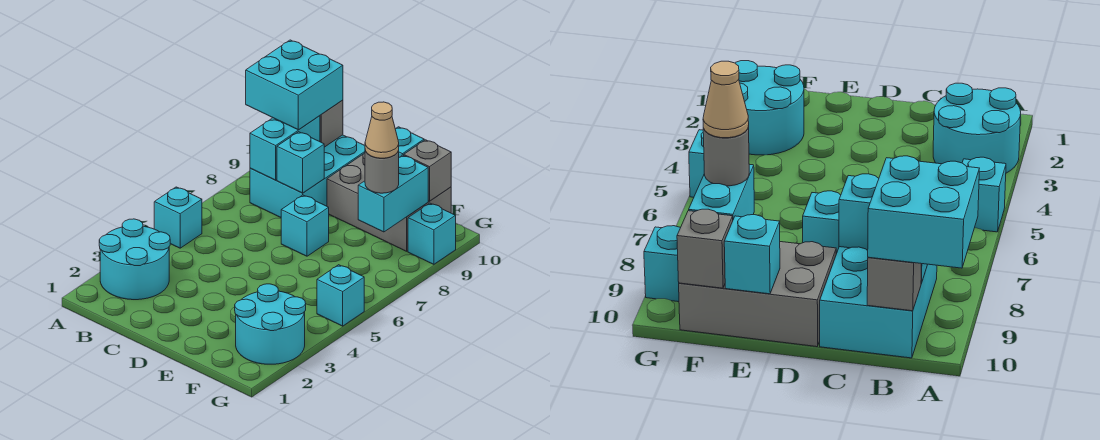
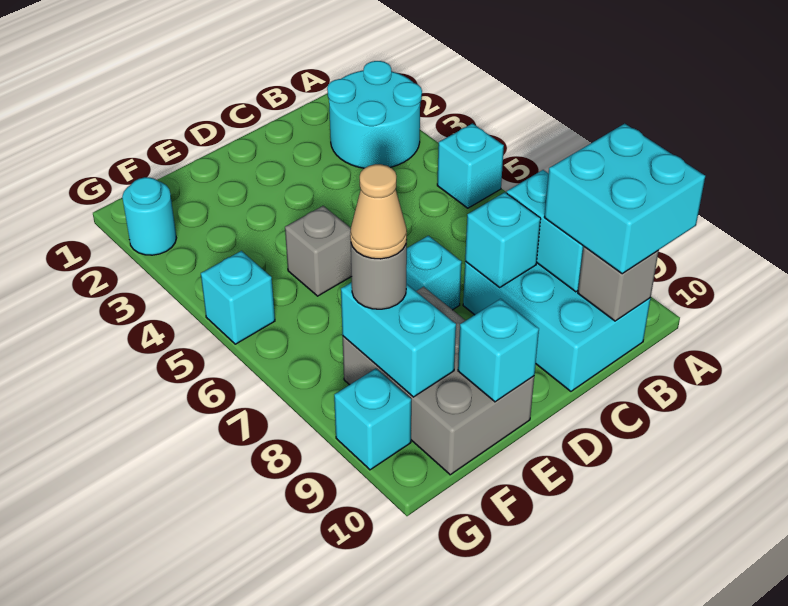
grey 2x3 brick [327,153,451,251] -> grey 2x3 brick turned to [343,287,534,475]
cyan 2x2 round brick [235,284,306,364] -> cyan 1x1 round brick [122,177,176,255]
grey 1x1 brick [404,140,451,201] -> grey 1x1 brick moved to [285,206,352,296]

